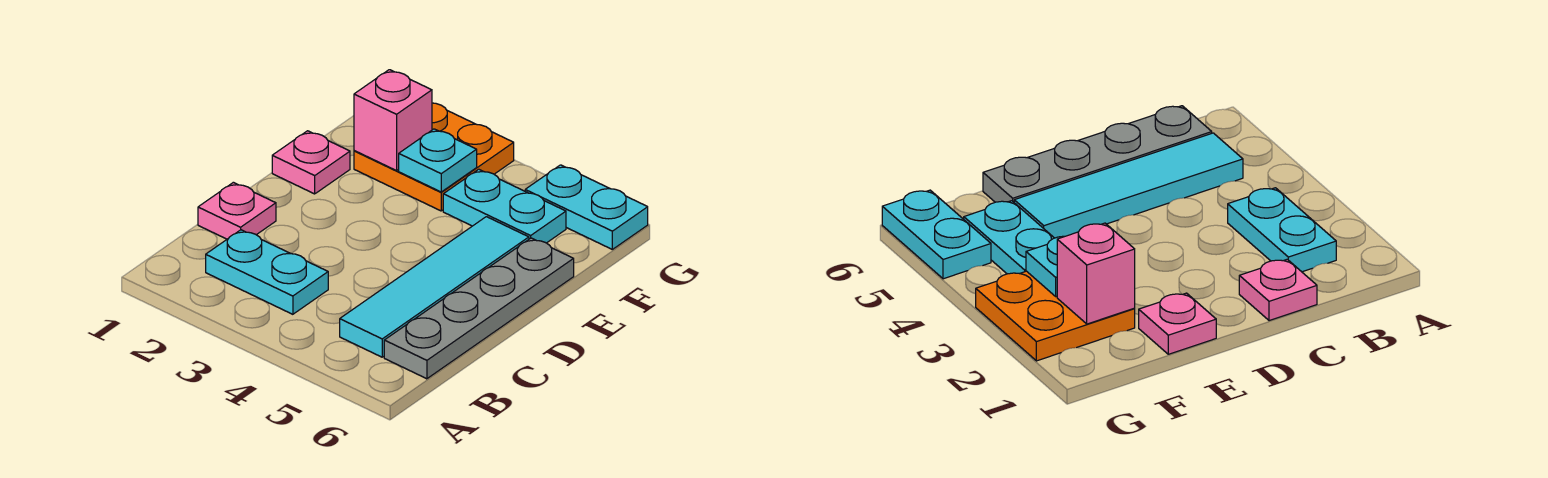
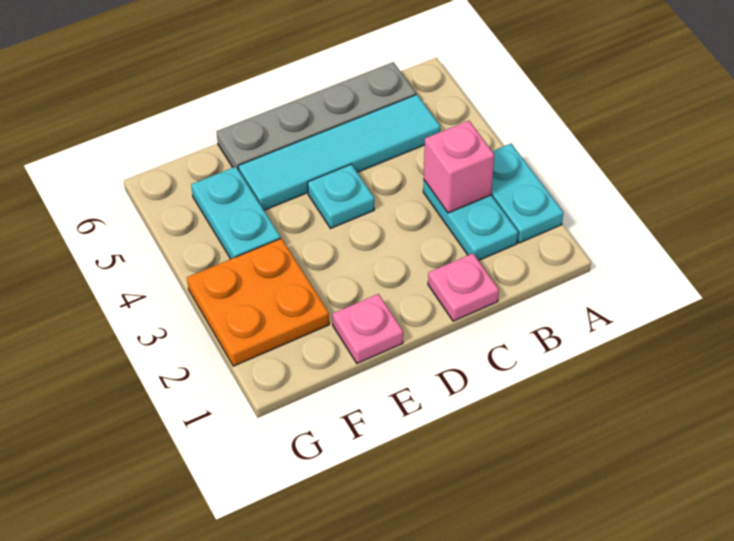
pink 1x1 brick [354,70,432,171] -> pink 1x1 brick moved to [424,121,494,213]
cyan 1x1 plate [399,129,477,192] -> cyan 1x1 plate moved to [308,164,374,228]
cyan 1x2 plate [525,165,648,249] -> cyan 1x2 plate moved to [491,144,563,243]

